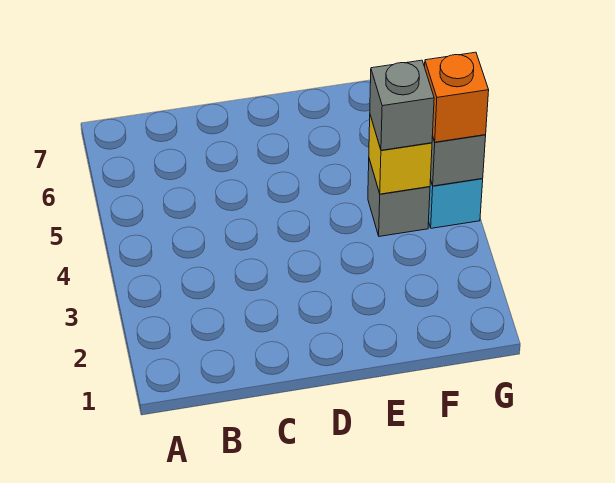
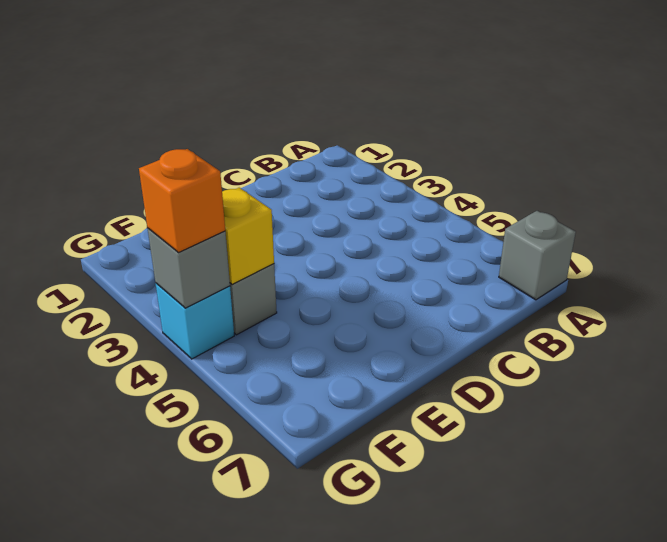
grey 1x1 brick [370,60,434,150] -> grey 1x1 brick moved to [499,211,576,300]

